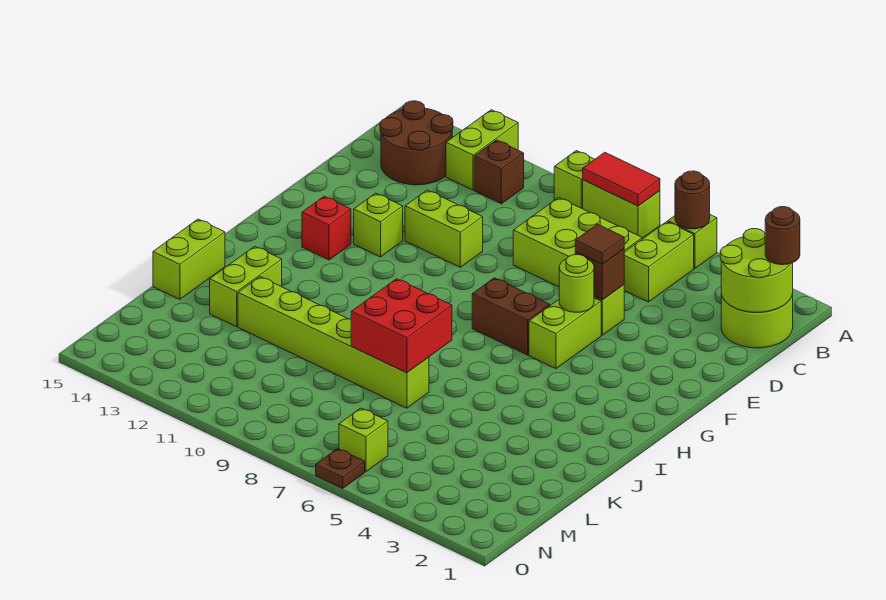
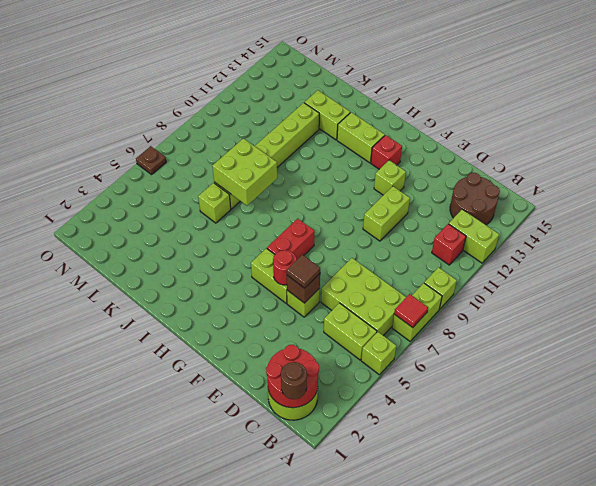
brown 1x1 round brick [675,171,710,229] -> none
red 1x2 tile [583,152,660,206] -> red 1x1 tile [394,294,428,328]
lime 2x2 round brick [720,229,793,312] -> red 2x2 round brick [266,345,319,408]
brown 1x1 brick [474,140,524,204] -> red 1x1 brick [432,224,466,265]
lime 2x3 brick [513,198,642,287] -> lime 2x3 brick turned to [321,258,406,336]
lime 1x1 round brick [559,254,594,312] -> red 1x1 round brick [273,250,296,285]
brown 1x2 brick [472,278,550,355] -> red 1x2 brick [267,218,315,260]
red 2x2 brick [351,279,452,373] -> lime 2x2 brick [212,138,277,206]
lime 1x2 brick [153,219,225,299] -> lime 1x2 brick moved to [337,112,385,163]
lime 1x1 brick [339,408,388,472] -> lime 1x1 brick moved to [198,183,231,223]

